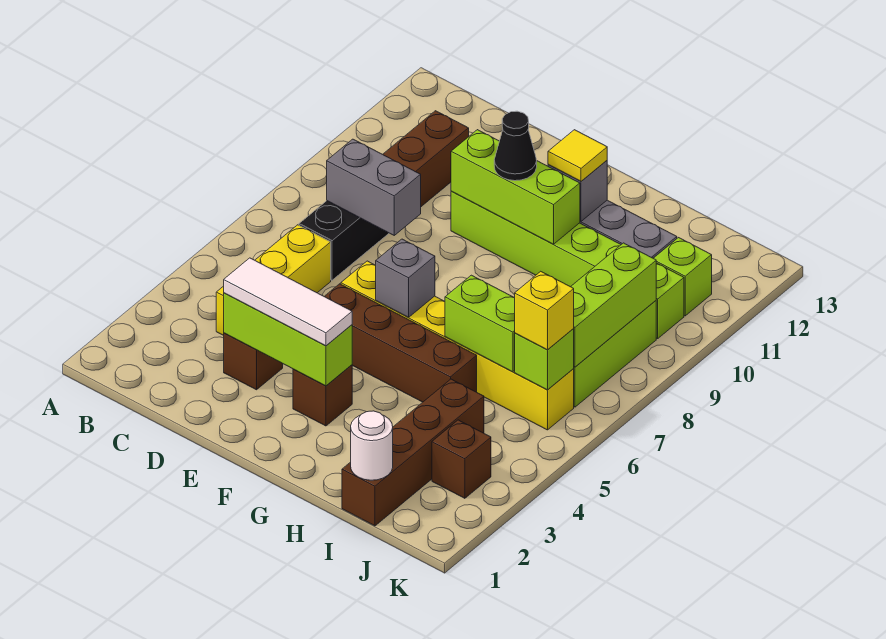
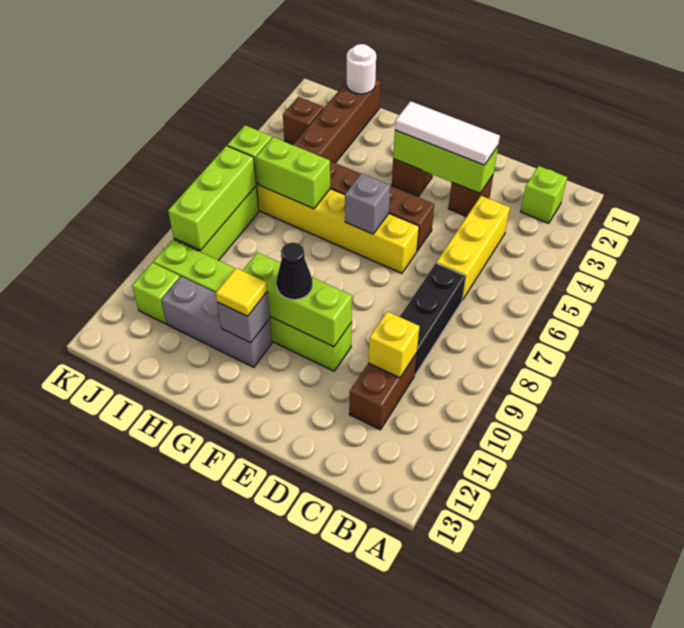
none -> lime 1x1 brick [521,166,567,223]
grey 1x2 brick [327,139,421,235] -> none
yellow 1x1 brick [515,271,574,350] -> yellow 1x1 brick moved to [368,311,419,378]

